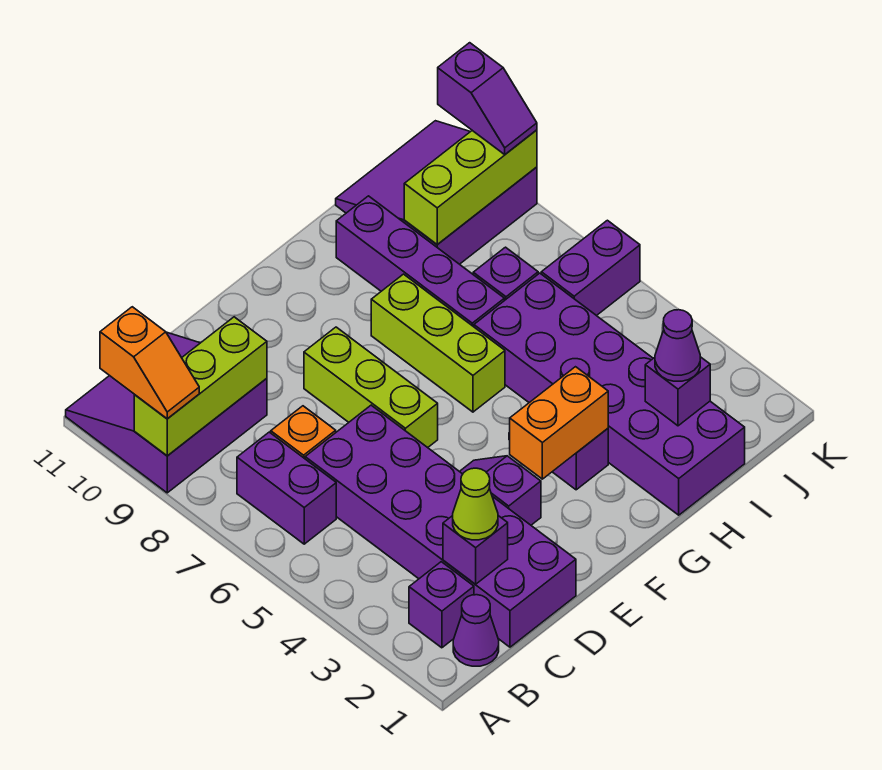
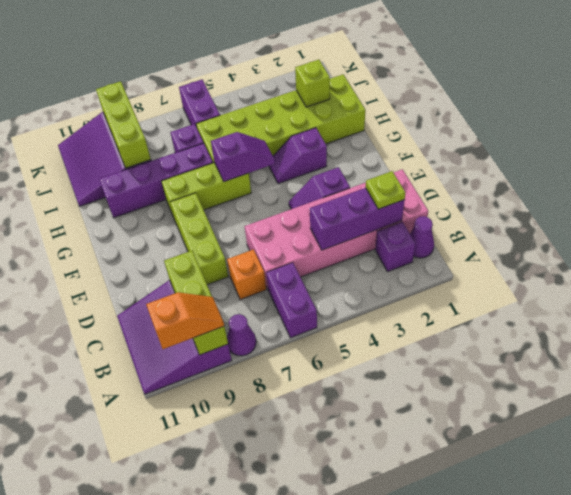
purple 1x2 brick [237,432,336,544] -> purple 1x2 brick turned to [266,263,317,338]
purple 2x6 brick [305,405,576,647] -> pink 2x6 brick [244,169,428,289]
purple 1x1 brick [443,516,508,584] -> purple 1x3 brick [310,188,405,250]
lime 1x1 cone [453,468,498,540] -> lime 1x1 plate [366,171,405,209]
lime 1x3 brick [304,327,438,448] -> lime 1x3 brick turned to [170,193,228,285]
orange 1x2 brick [509,367,608,479] -> none
purple 2x6 brick [474,273,745,515] -> lime 2x6 brick [196,74,365,163]
purple 1x1 brick [645,357,710,426] -> lime 1x1 brick [295,60,330,107]
purple 1x1 cone [655,310,700,381] -> purple 1x1 cone moved to [227,314,256,356]
purple 1x2 slope [438,43,537,154] -> purple 1x2 slope moved to [211,132,275,182]

